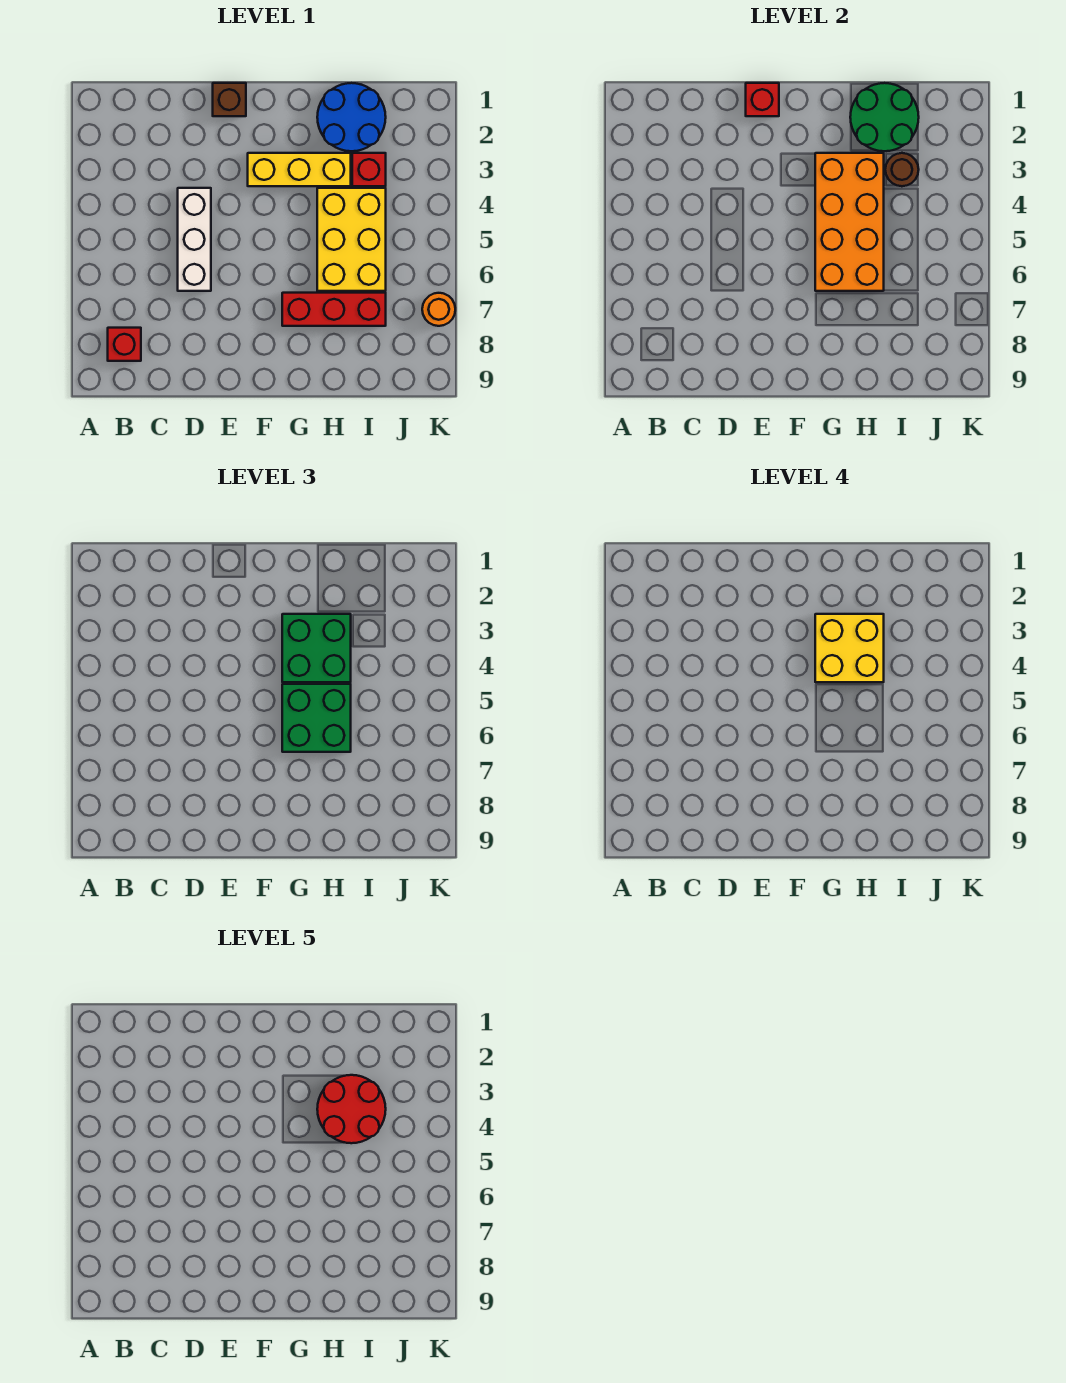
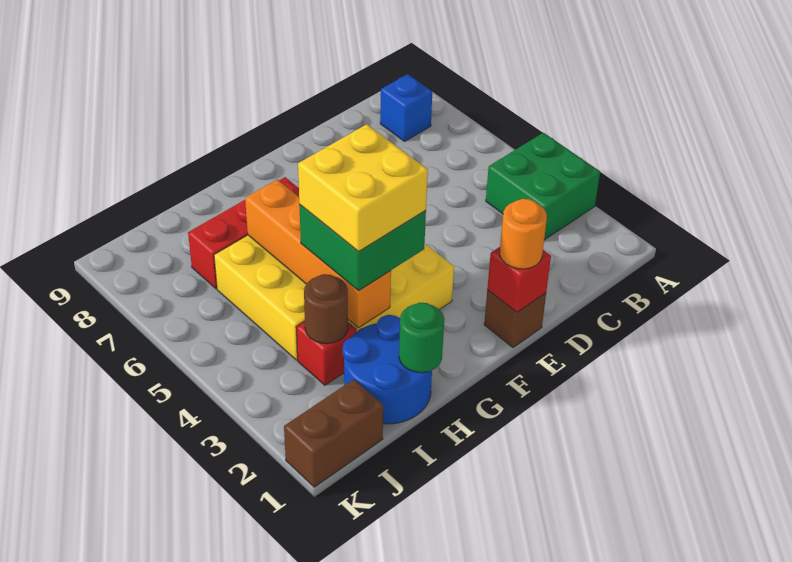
red 1x1 brick [108,328,141,361] -> blue 1x1 brick [380,74,432,141]
white 1x3 brick [178,188,211,291] -> none
orange 2x4 brick [815,153,884,291] -> orange 1x4 brick [245,180,391,328]
green 2x2 brick [282,684,351,752] -> green 2x2 brick moved to [486,133,600,240]
green 2x2 round brick [850,83,919,151] -> green 1x1 round brick [399,303,444,373]
red 2x2 round brick [317,1075,386,1143] -> none
none -> brown 1x2 brick [284,379,383,487]
orange 1x1 round brick [422,293,455,326] -> orange 1x1 round brick moved to [500,199,547,269]

